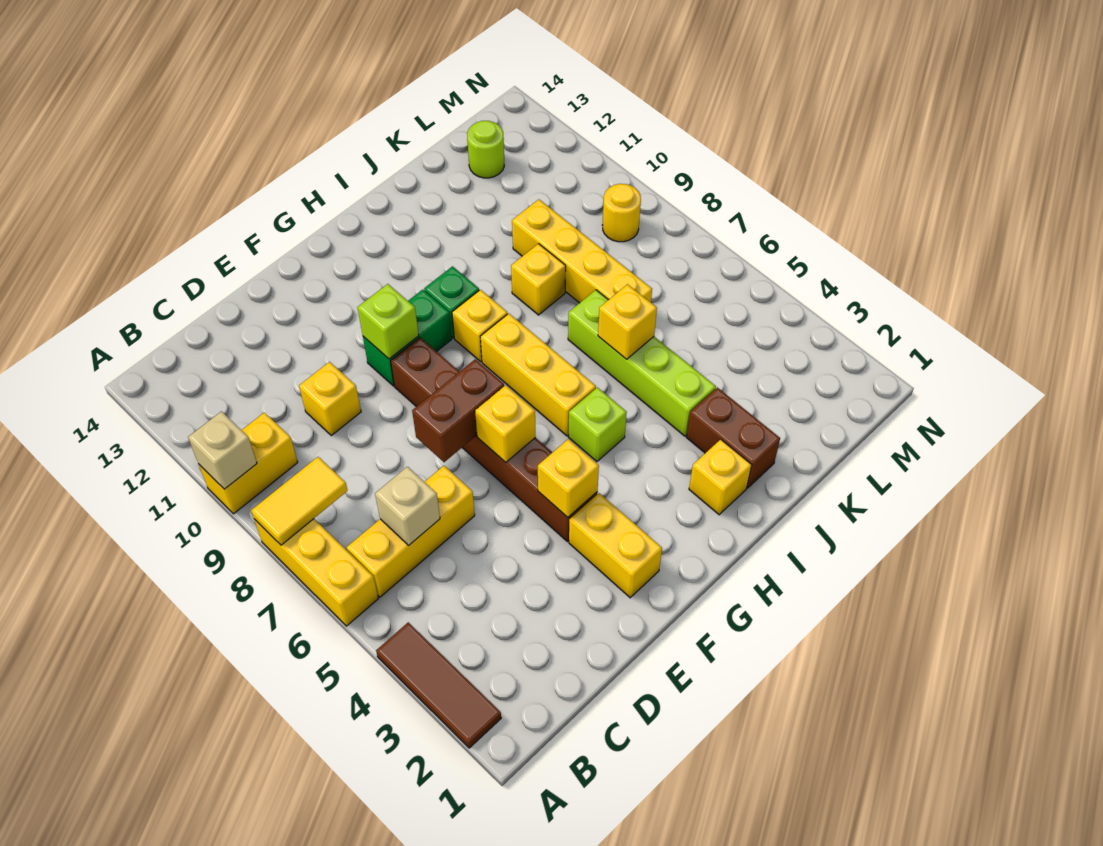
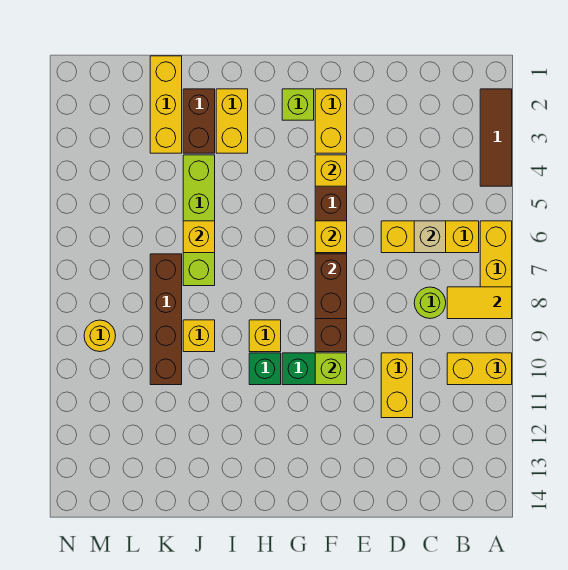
tan 1x1 brick [188,411,257,489] -> none
yellow 1x1 brick [299,362,361,435] -> yellow 1x2 brick [381,353,413,418]
brown 1x2 brick [412,359,504,462] -> brown 1x2 brick turned to [315,254,347,319]
lime 1x1 brick [569,387,627,462] -> lime 1x1 brick moved to [282,89,314,120]
yellow 1x3 brick [480,313,596,436] -> yellow 1x3 brick moved to [150,56,182,153]
yellow 1x1 brick [689,439,752,515] -> yellow 1x2 brick [216,89,248,153]
yellow 1x4 brick [512,199,652,303] -> brown 1x4 brick [150,254,182,385]
lime 1x1 round brick [467,121,504,178] -> lime 1x1 round brick moved to [414,287,446,318]

